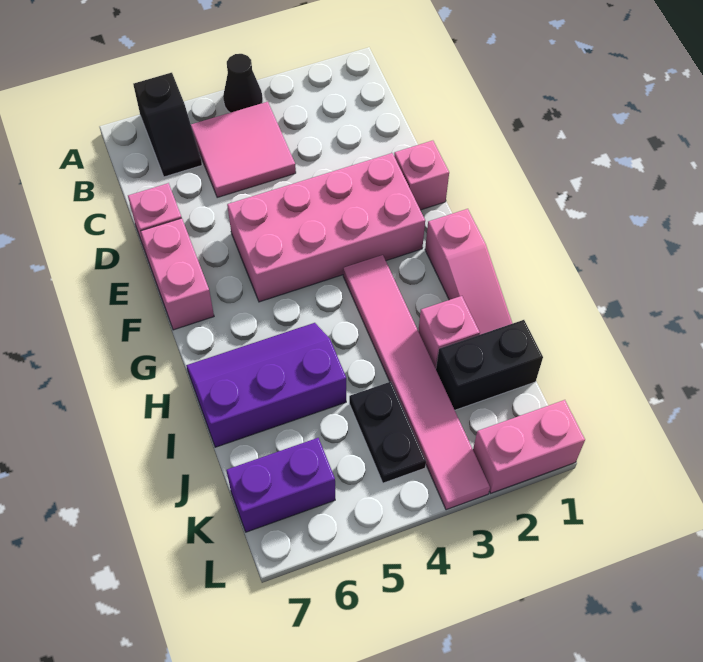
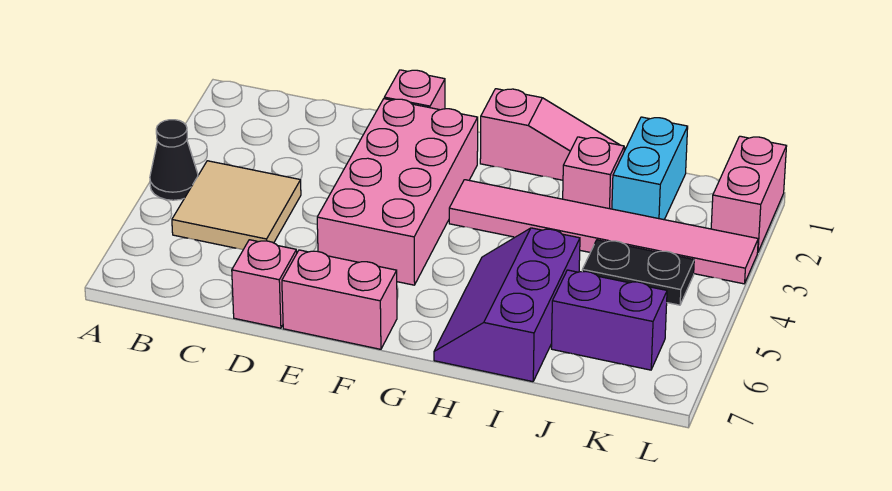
black 1x2 slope [133,73,202,177] -> none
pink 2x2 tile [191,102,296,198] -> tan 2x2 tile [172,161,301,250]
black 1x2 brick [436,320,543,410] -> cyan 1x2 brick [612,117,688,220]
purple 1x2 brick [226,438,335,532] -> purple 1x2 brick turned to [551,270,667,370]

